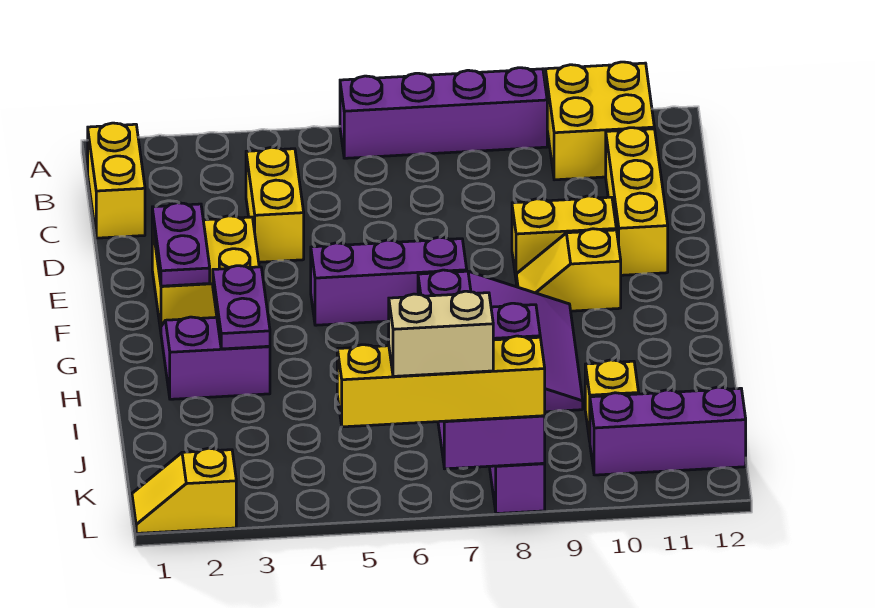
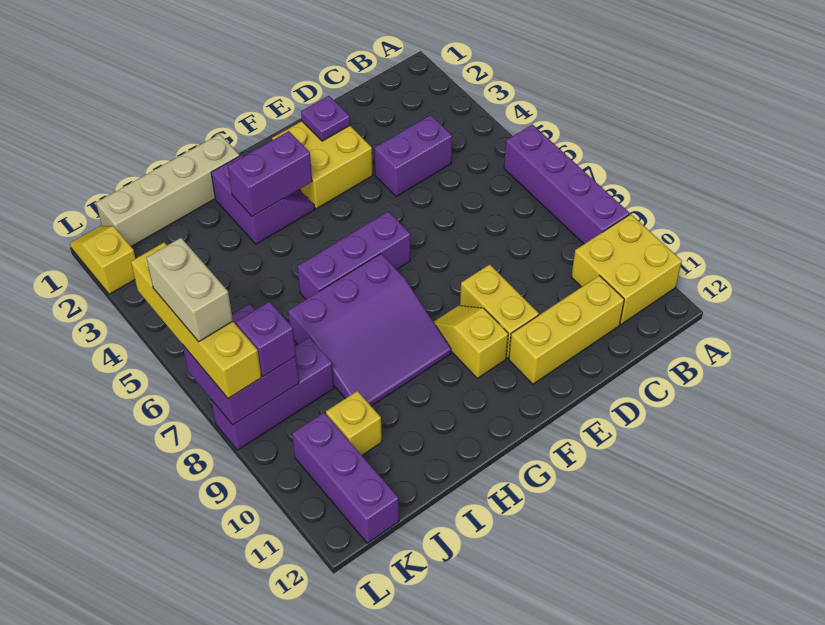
yellow 1x2 brick [88,123,145,238] -> none
yellow 1x2 brick [246,147,304,262] -> purple 1x2 brick [374,115,452,196]
purple 1x2 plate [152,203,210,286] -> purple 1x1 plate [301,96,350,141]
purple 1x3 brick [311,237,467,325] -> purple 1x3 brick turned to [297,211,410,299]
purple 1x2 plate [213,266,270,349] -> purple 1x2 brick [228,131,312,217]
none -> tan 1x4 brick [96,134,239,247]

